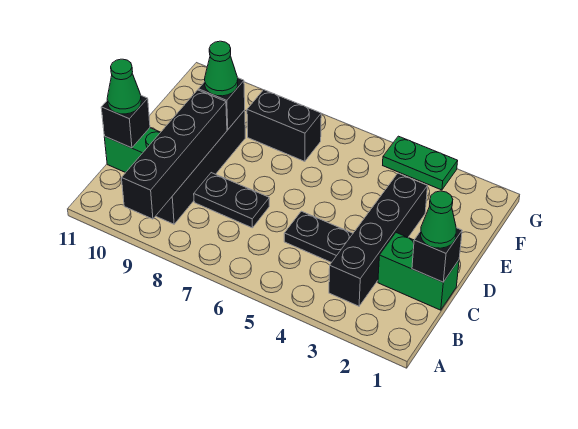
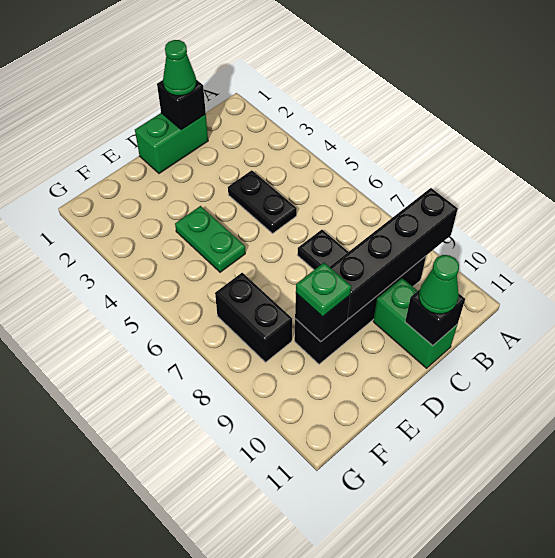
black 1x4 brick [329,173,427,306] -> none
green 1x2 brick [378,233,459,310] -> green 1x2 brick turned to [135,113,208,173]
green 1x1 cone [205,41,238,96] -> green 1x1 plate [296,263,351,317]
green 1x2 plate [383,136,458,190] -> green 1x2 plate moved to [175,206,245,272]

